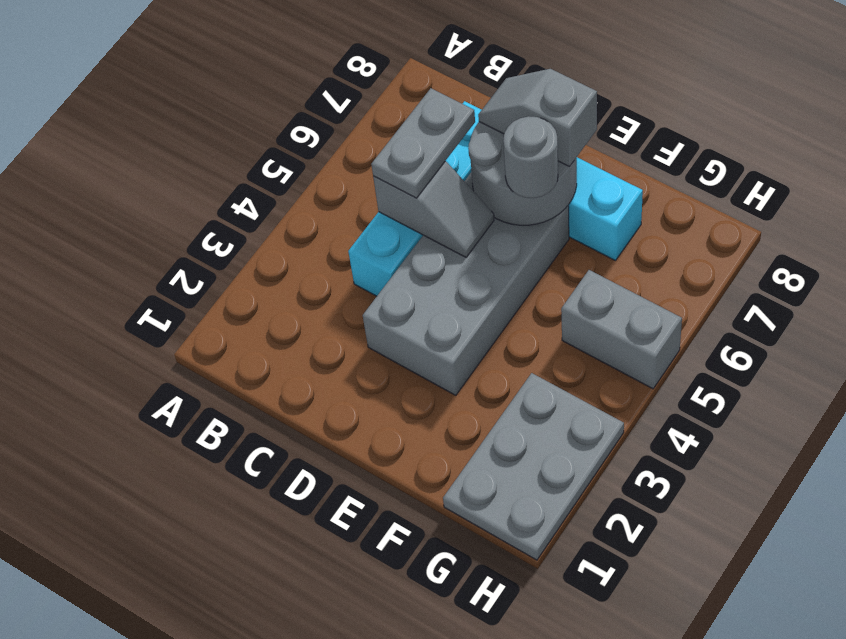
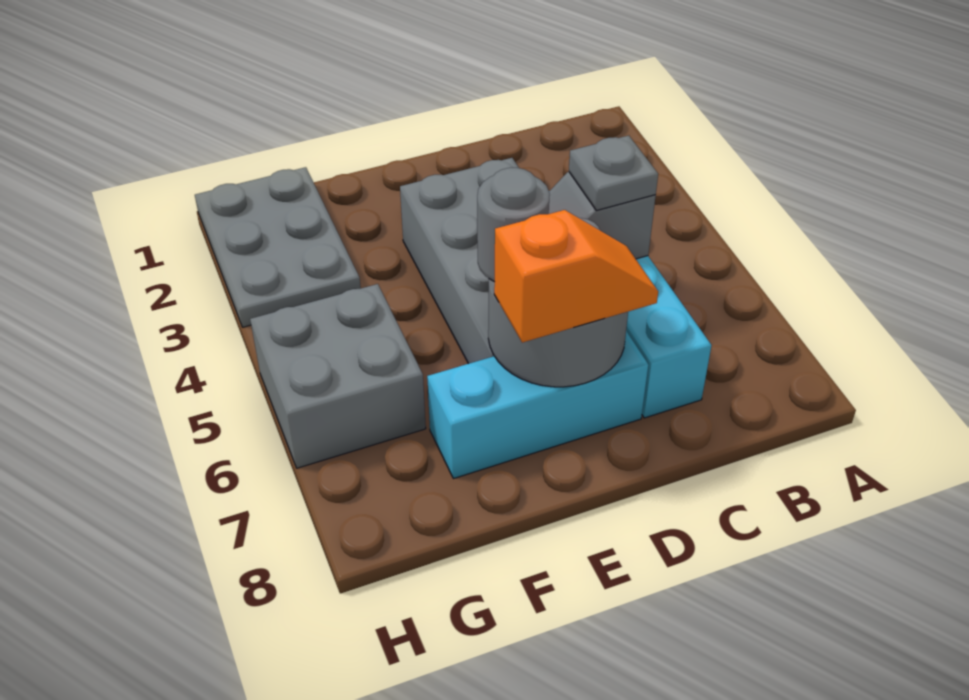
grey 1x2 plate [371,88,475,198] -> grey 1x1 plate [569,136,658,211]
grey 1x2 slope [478,69,597,167] -> orange 1x2 slope [494,210,658,343]
grey 1x2 brick [561,270,682,389] -> grey 2x2 brick [250,284,426,468]

